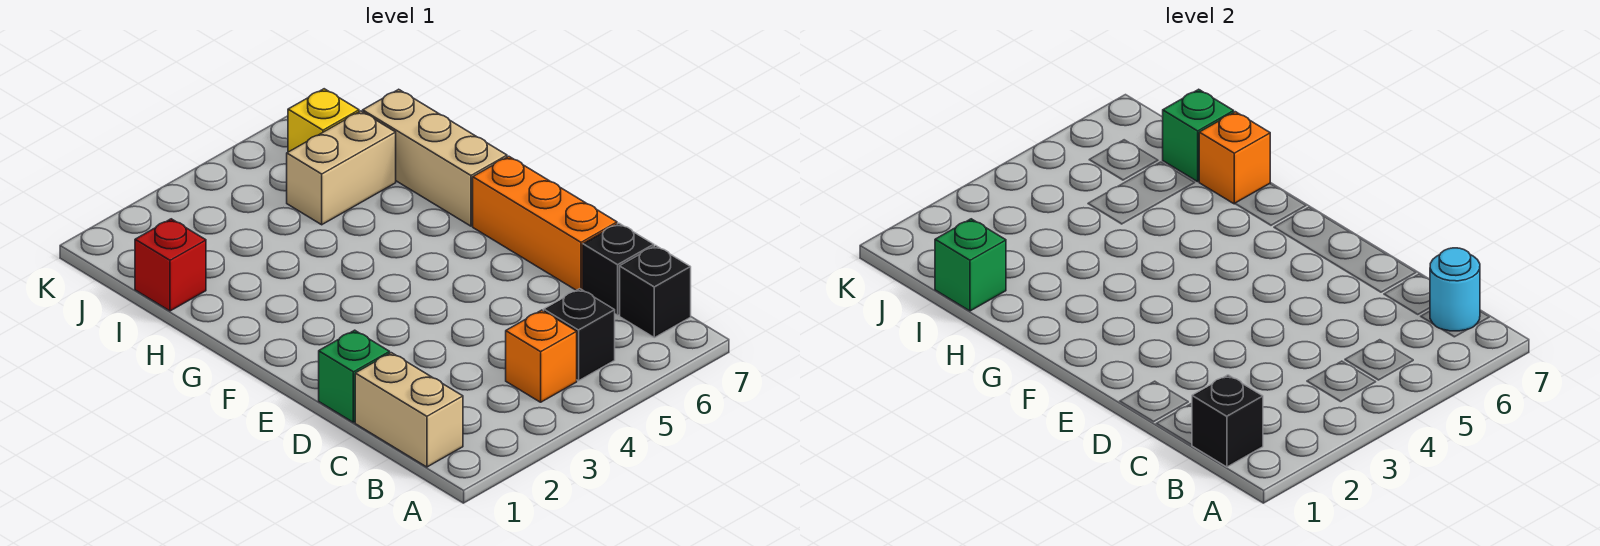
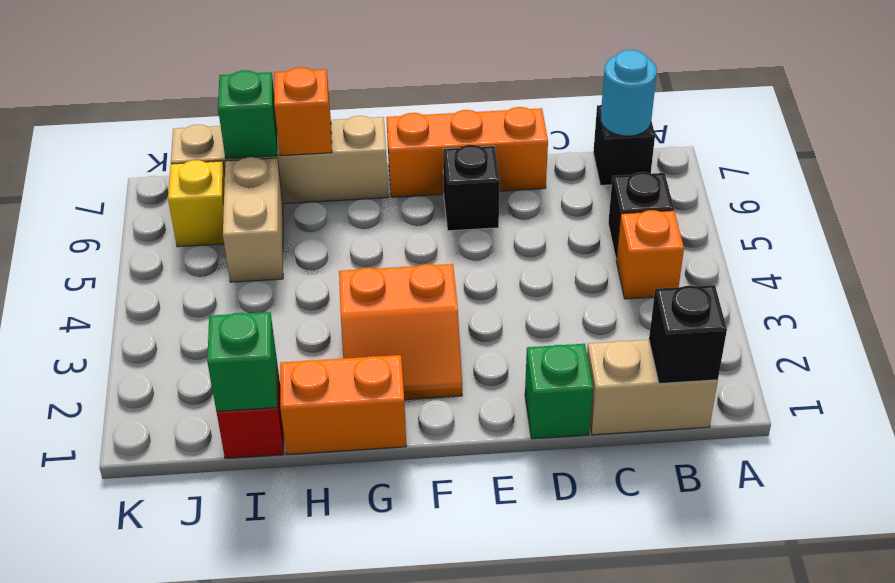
black 1x1 brick [583,223,654,315] -> black 1x1 brick moved to [443,145,500,231]
none -> orange 2x2 slope [339,264,462,400]
none -> orange 1x2 brick [280,355,406,454]
tan 1x3 brick [363,89,507,226] -> tan 1x4 brick [171,116,389,204]

